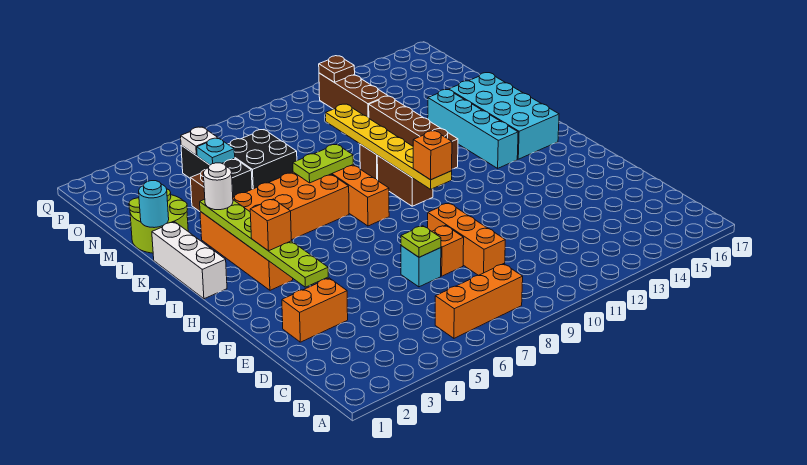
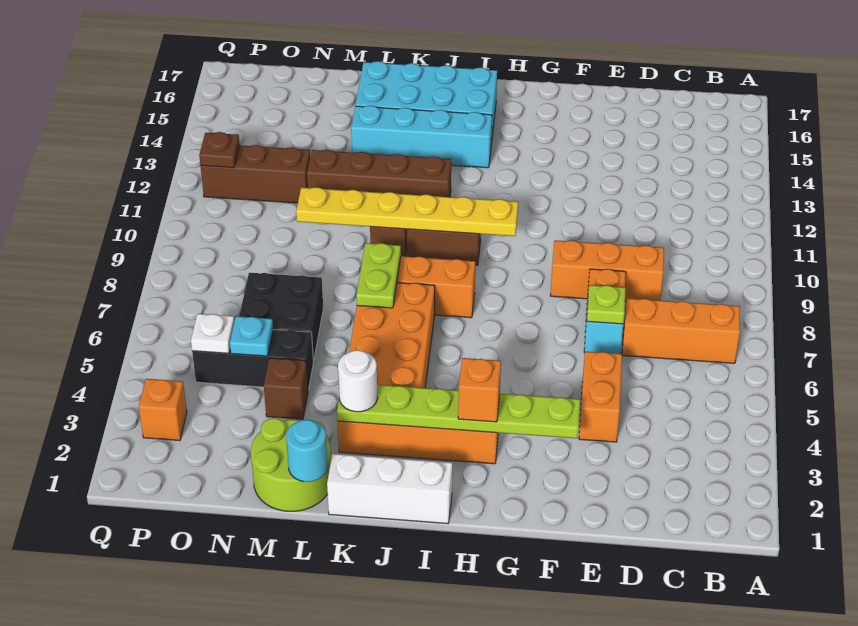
orange 1x3 brick [435,264,523,338] -> orange 1x3 brick turned to [622,298,740,363]
orange 1x2 brick [282,278,348,342] -> orange 1x2 brick moved to [579,351,622,442]
orange 1x1 brick [413,131,452,180] -> orange 1x1 brick moved to [139,379,187,441]

